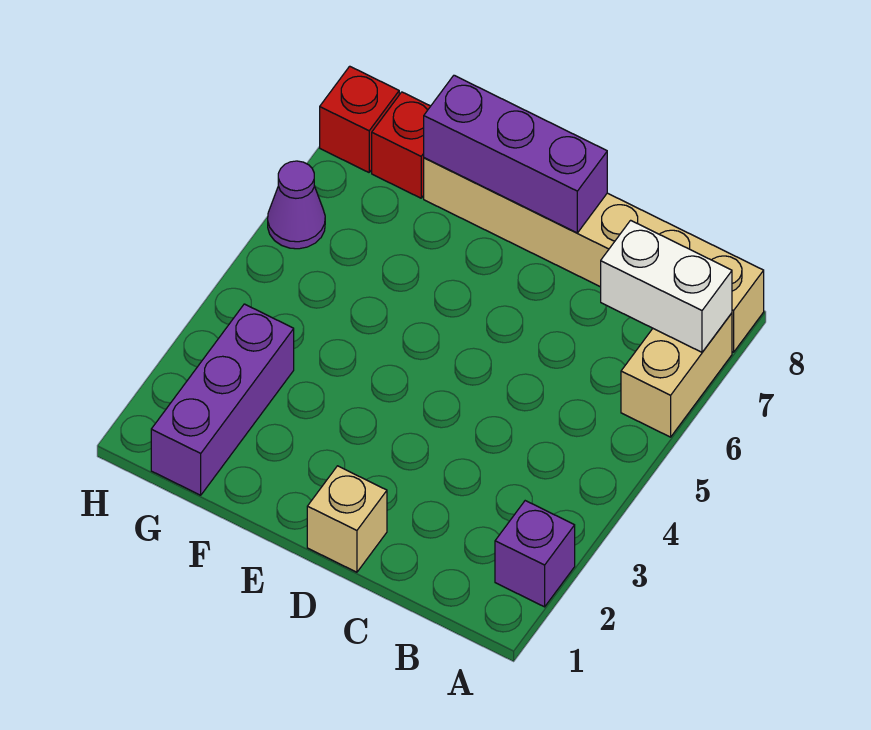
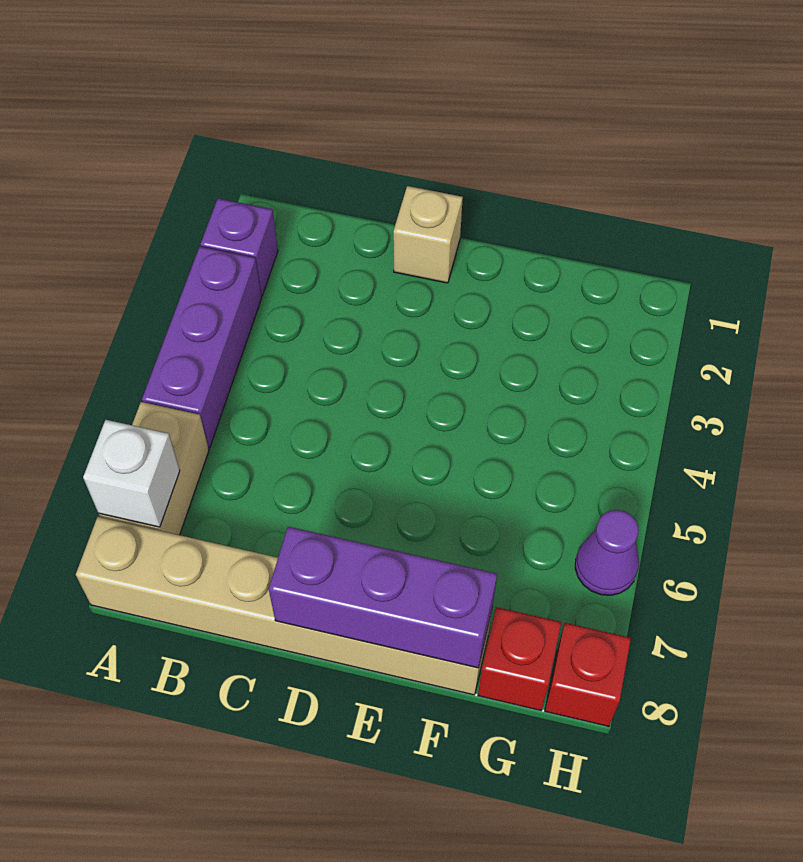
white 1x2 brick [601,220,732,352] -> white 1x1 brick [83,420,180,527]
purple 1x3 brick [151,304,294,495] -> purple 1x3 brick moved to [142,246,262,448]

